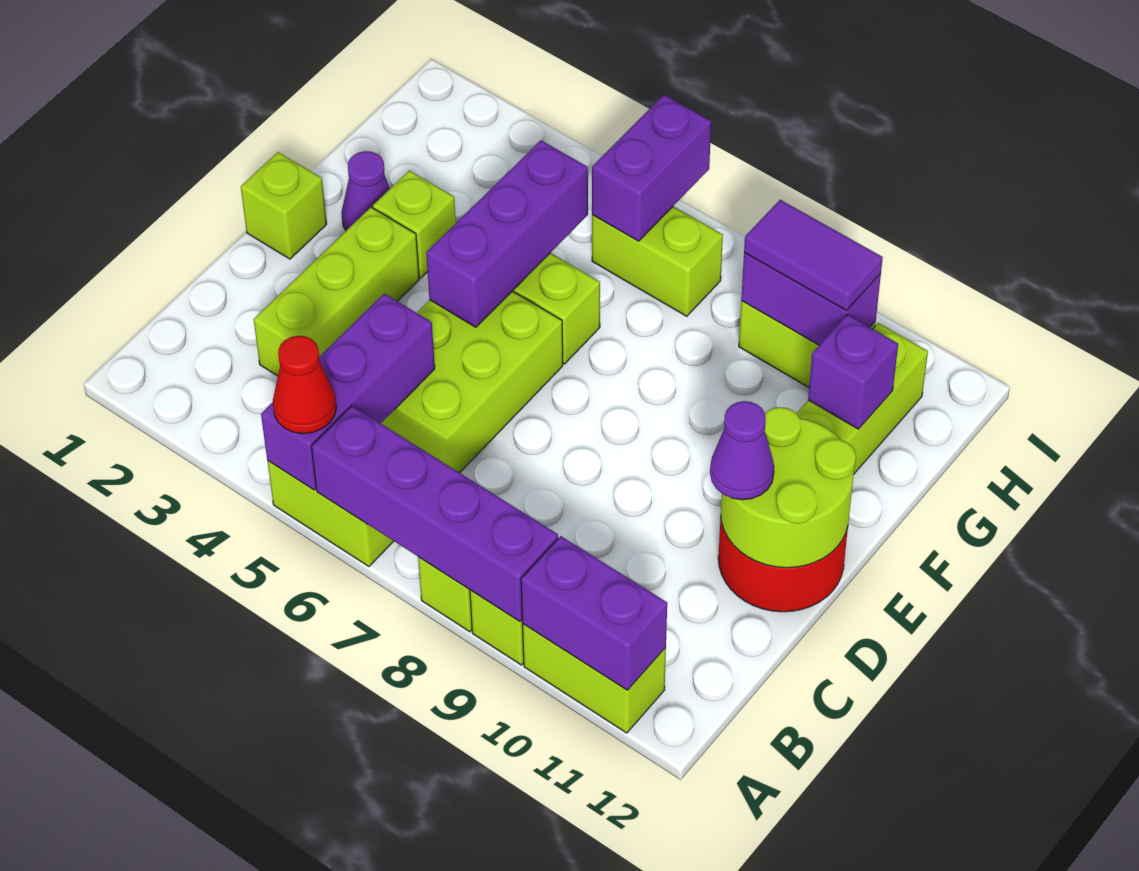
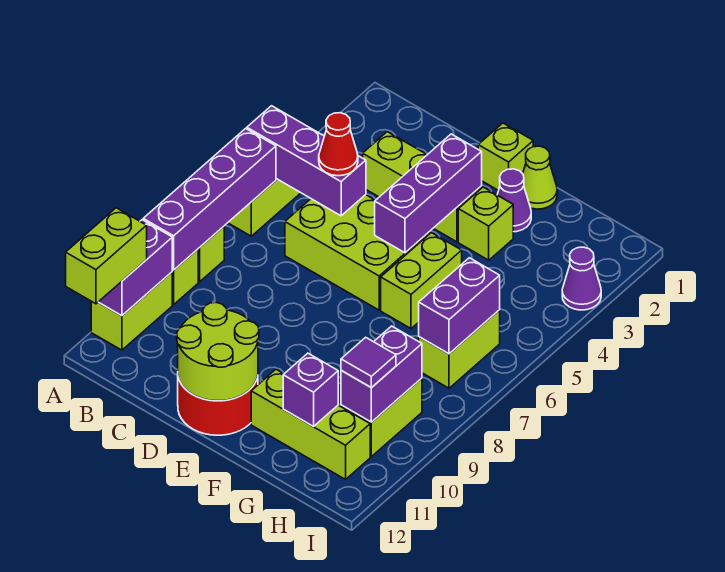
red 1x1 cone [273,336,336,434] -> red 1x1 cone moved to [319,113,358,176]
none -> lime 1x2 brick [66,208,147,304]
purple 1x1 cone [710,401,774,500] -> purple 1x1 cone moved to [562,247,601,310]
purple 1x3 brick [426,140,588,327] -> purple 1x3 brick turned to [375,134,482,253]
none -> lime 1x1 cone [523,146,557,209]
purple 1x2 brick [592,95,711,241] -> purple 1x2 brick turned to [419,258,500,354]
purple 1x2 tile [744,200,883,310] -> purple 1x1 tile [341,337,396,388]

